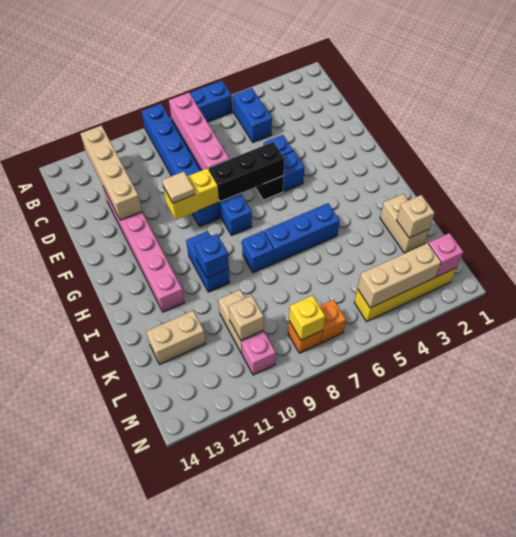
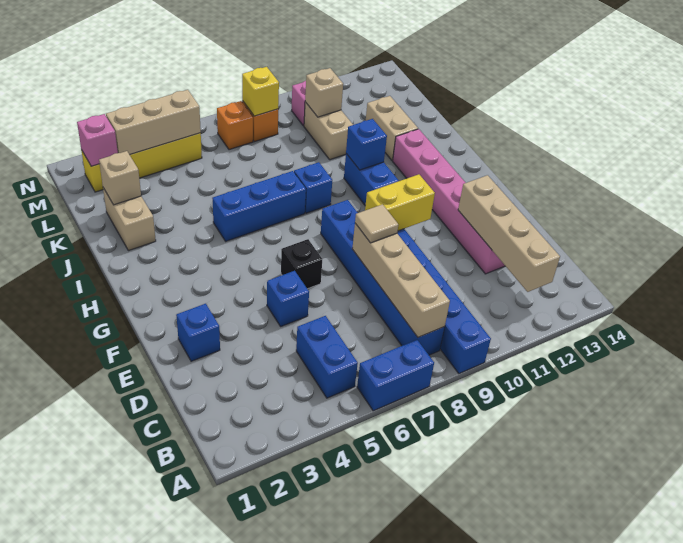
pink 1x4 brick [169,93,229,170] -> tan 1x4 brick [352,223,450,337]
blue 1x1 brick [283,151,305,191] -> blue 1x1 brick moved to [176,304,220,361]
black 1x3 brick [209,142,284,202] -> none
tan 1x1 tile [162,171,195,203] -> tan 1x1 tile moved to [355,204,398,243]
tan 1x2 brick [146,311,206,364] -> tan 1x2 brick turned to [366,96,418,161]

